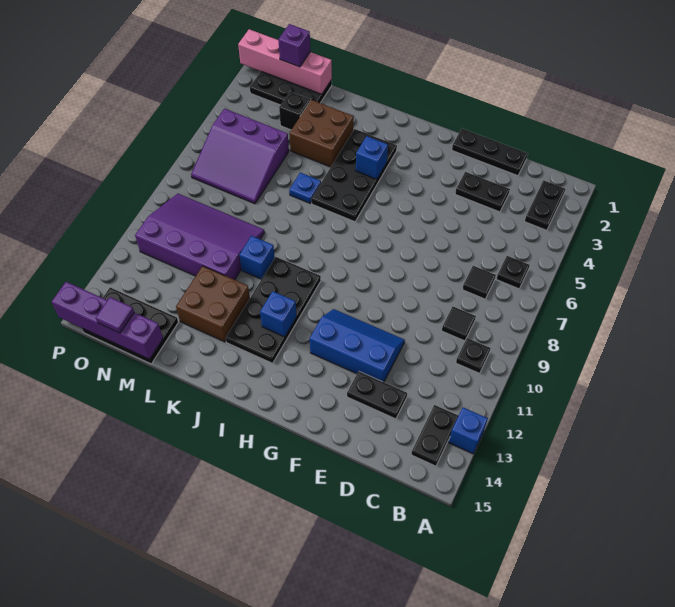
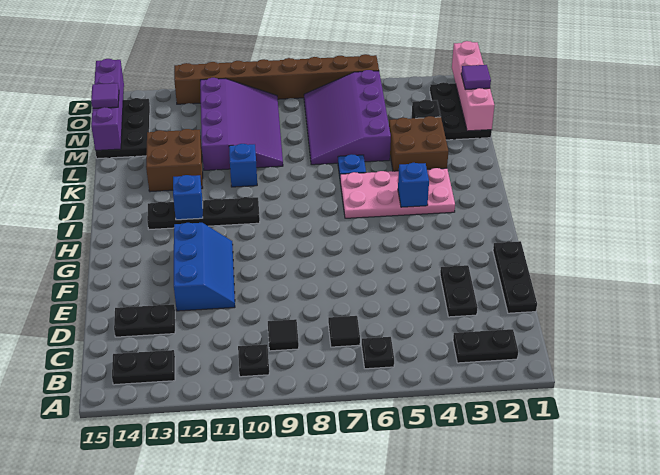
blue 1x1 brick [449,408,488,454] -> none
black 1x2 plate [347,371,407,419] -> black 1x2 plate turned to [114,304,175,337]
black 2x4 plate [311,129,397,222] -> pink 2x4 plate [340,168,455,218]
black 2x4 plate [226,257,321,363] -> black 1x4 plate [147,197,260,229]
purple 3x3 slope [191,109,289,204] -> purple 3x4 slope [304,70,391,165]
purple 1x1 brick [278,24,310,67] -> purple 1x1 tile [461,65,491,89]
none -> brown 1x8 brick [174,54,379,104]

